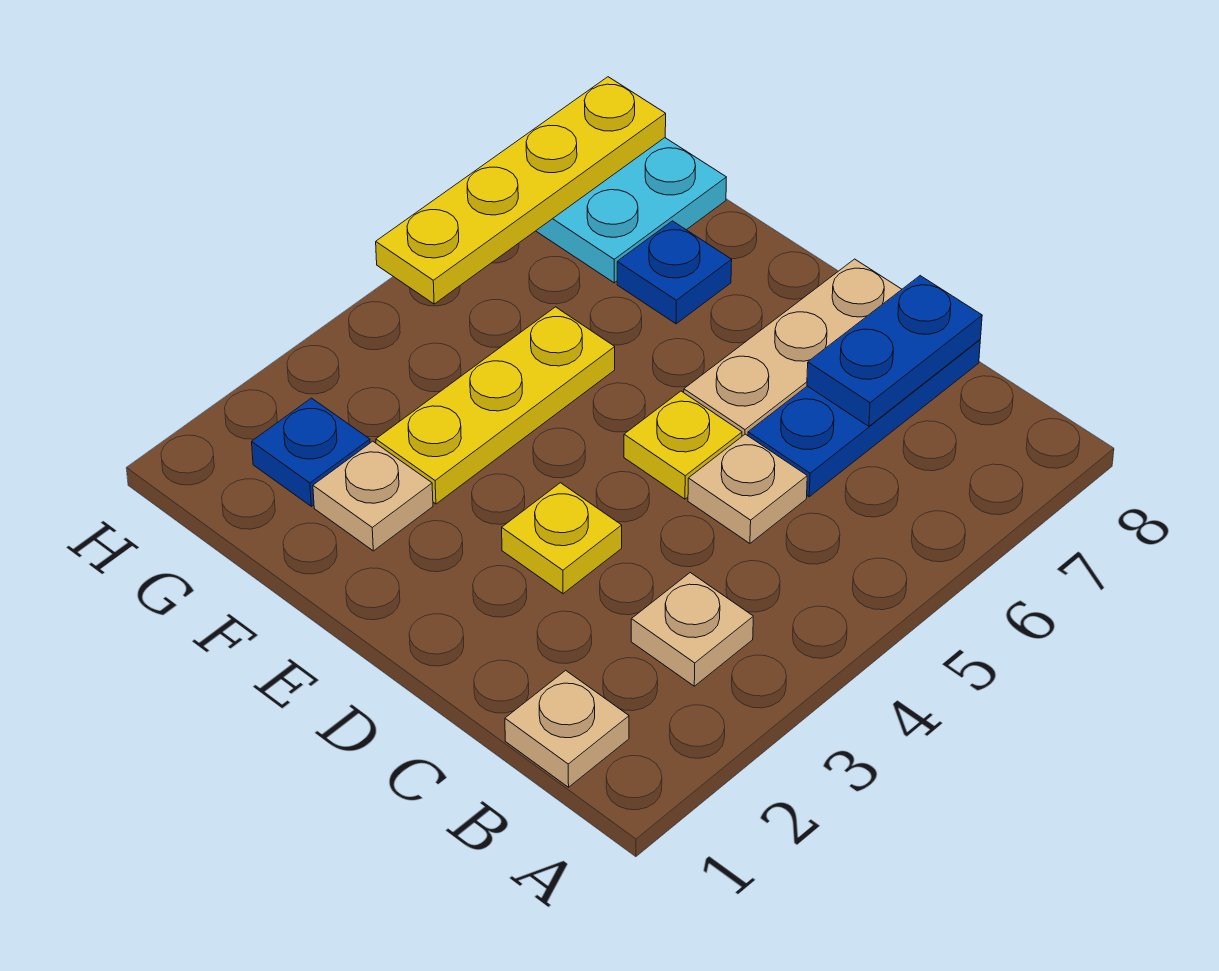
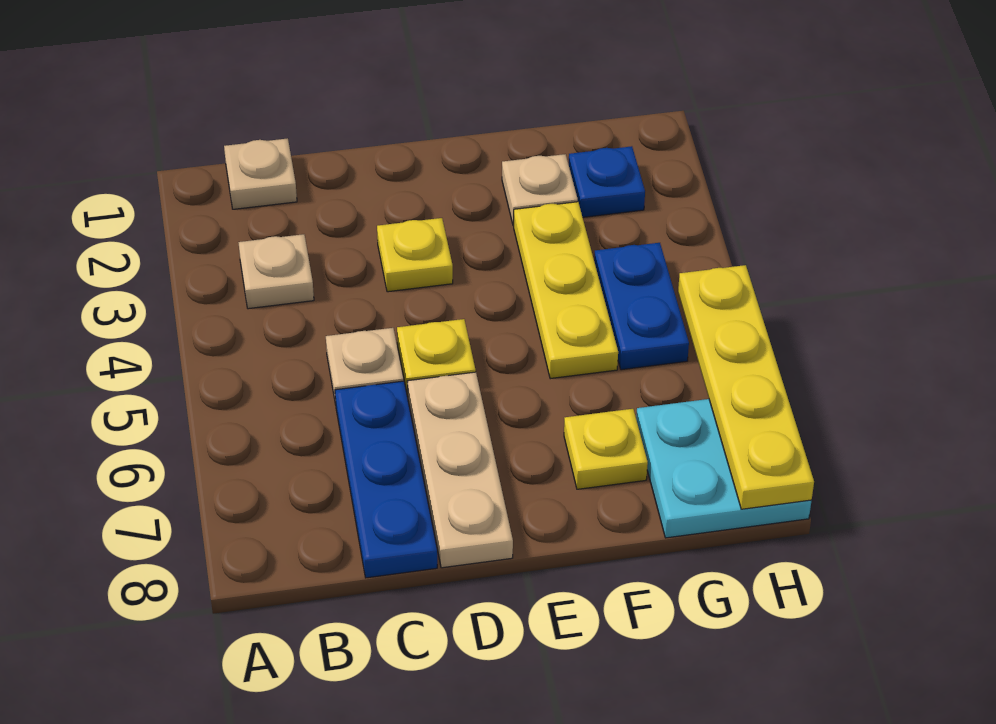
blue 1x2 plate [807,276,982,426] -> blue 1x2 plate moved to [594,243,689,370]
blue 1x1 plate [617,221,732,324] -> yellow 1x1 plate [564,409,648,489]

